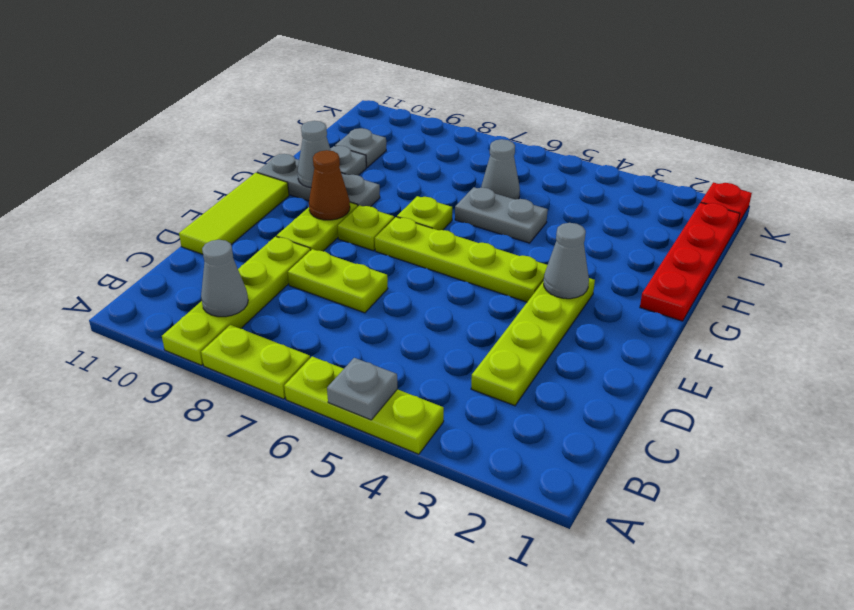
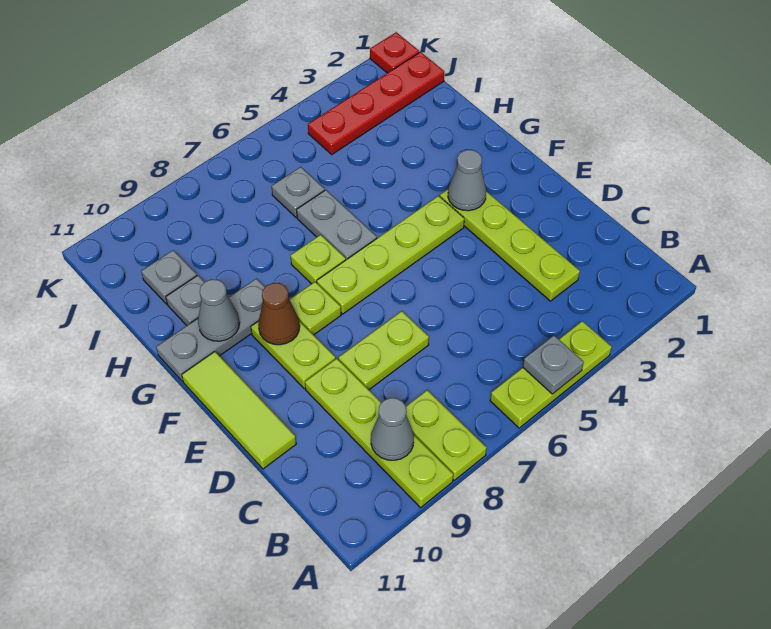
lime 1x2 plate [201,325,310,399] -> lime 1x2 plate turned to [406,390,487,480]
red 1x4 plate [640,202,740,321] -> red 1x4 plate turned to [308,52,444,154]
grey 1x2 plate [455,187,548,243] -> grey 1x2 plate turned to [297,190,377,260]
grey 1x1 cone [481,139,520,200] -> grey 1x1 plate [271,167,325,218]

